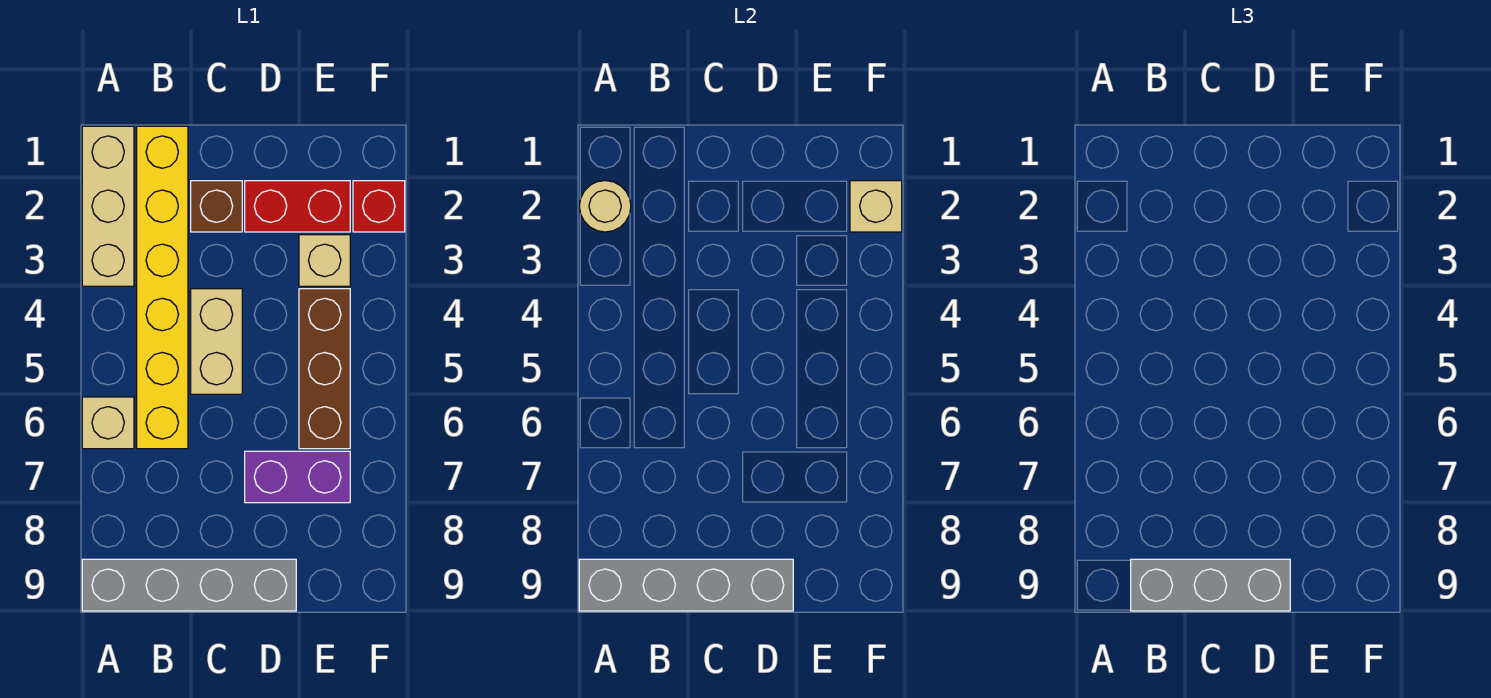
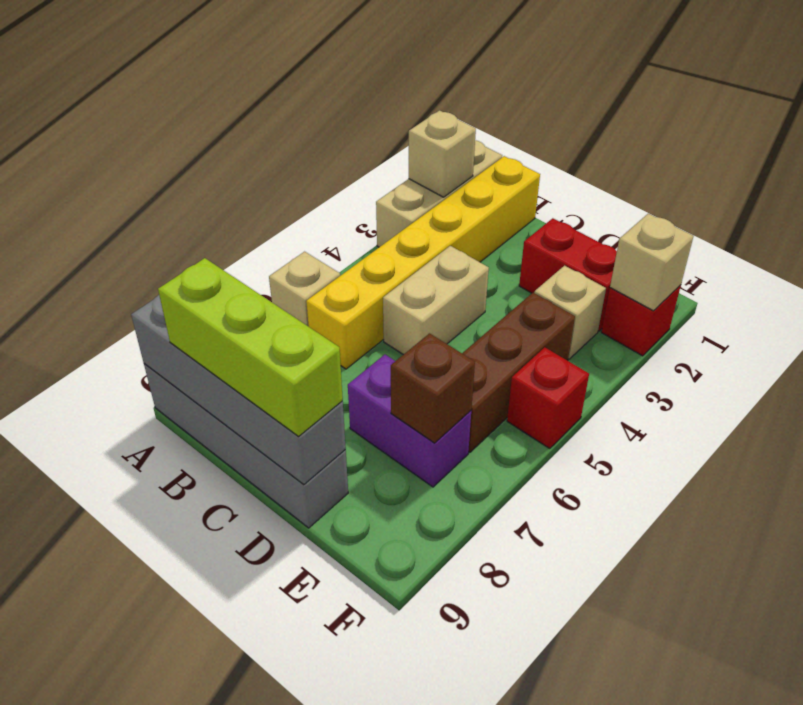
tan 1x1 round brick [579,181,631,232] -> tan 1x1 brick [409,110,476,197]
grey 1x3 brick [1131,559,1290,611] -> lime 1x3 brick [158,258,343,436]
brown 1x1 brick [191,181,242,232] -> brown 1x1 brick moved to [391,333,475,443]
none -> red 1x1 brick [507,347,589,449]

